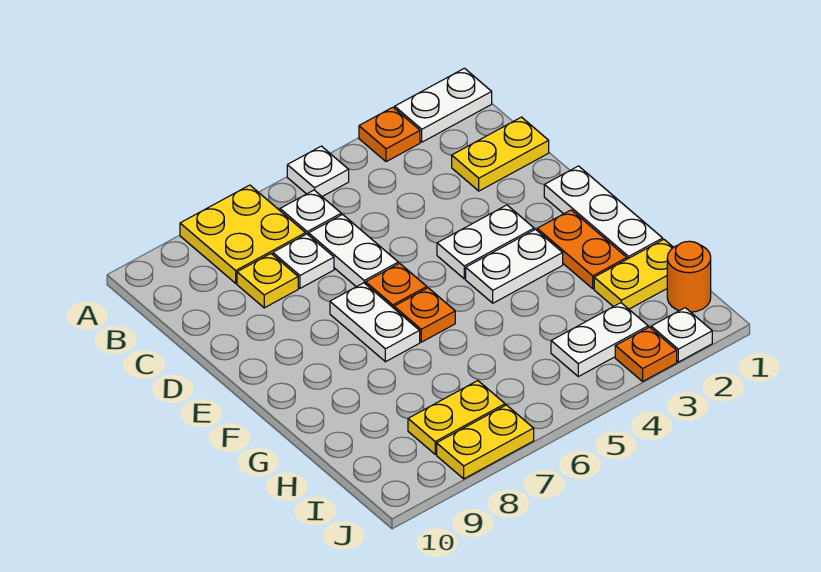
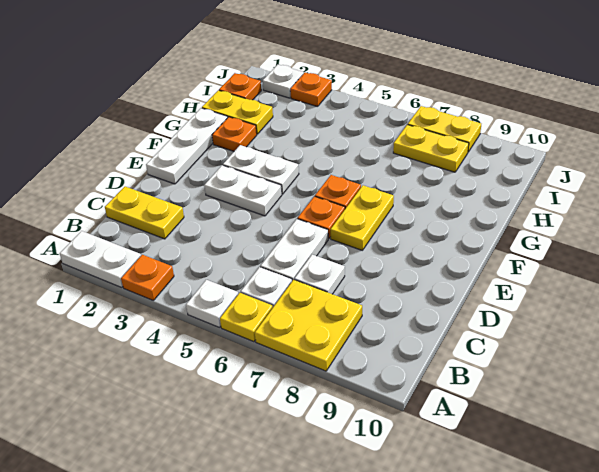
yellow 1x1 plate [237,254,298,308] -> yellow 1x1 plate moved to [220,293,273,342]
white 1x2 plate [330,283,420,362] -> yellow 1x2 plate [330,185,394,250]
orange 1x2 plate [537,210,627,289] -> orange 1x1 plate [212,117,257,151]
orange 1x1 round brick [667,241,711,312] -> orange 1x1 plate [219,73,261,100]
white 1x2 plate [551,303,648,376] -> none

